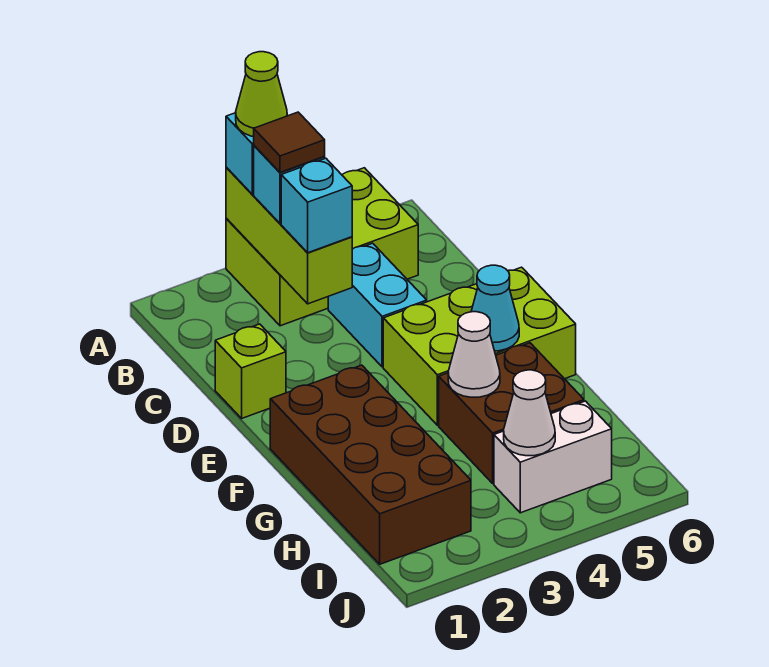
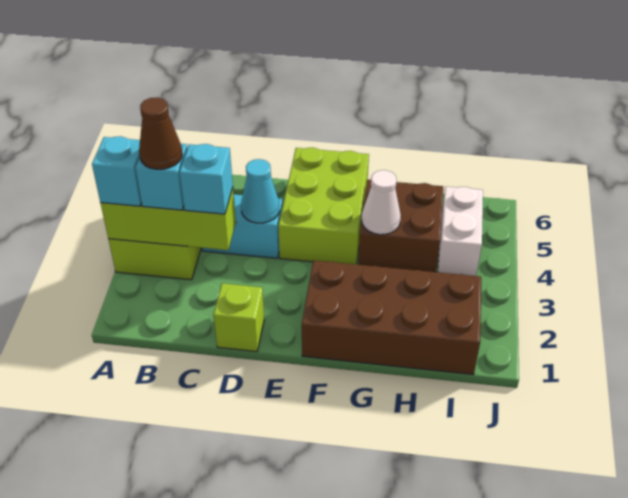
lime 1x1 cone [236,52,287,137] -> none
brown 1x1 tile [254,112,325,172] -> brown 1x1 cone [139,97,182,169]
cyan 1x1 cone [471,265,519,351] -> cyan 1x1 cone moved to [241,159,279,223]
white 1x1 cone [504,370,555,456] -> none

